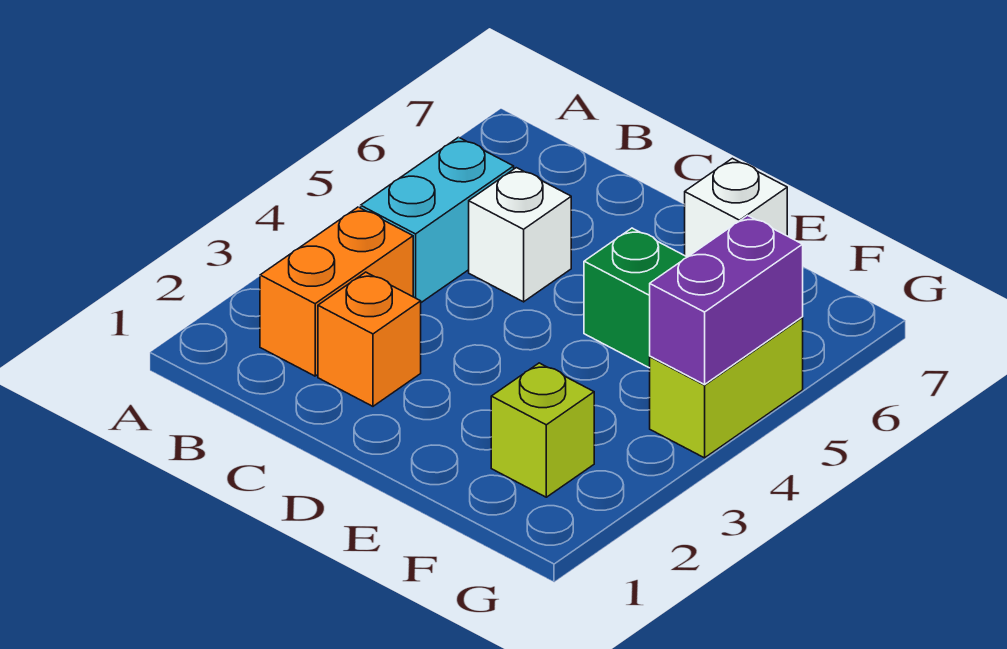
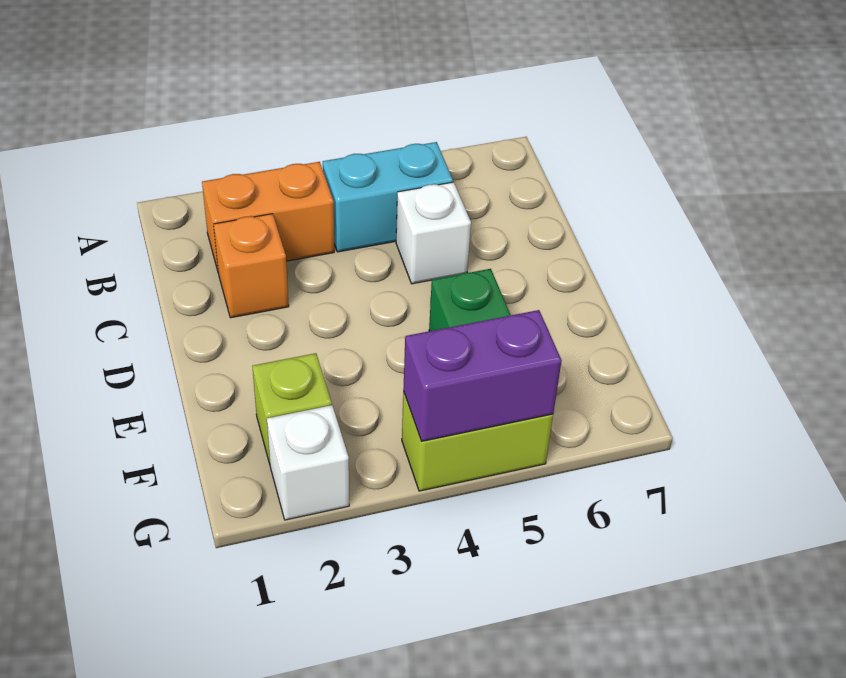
white 1x1 brick [685,158,787,257] -> white 1x1 brick moved to [267,405,349,520]

